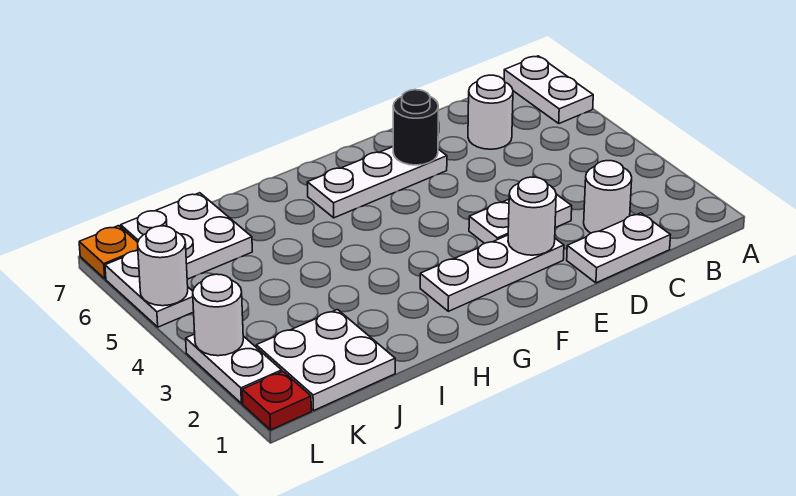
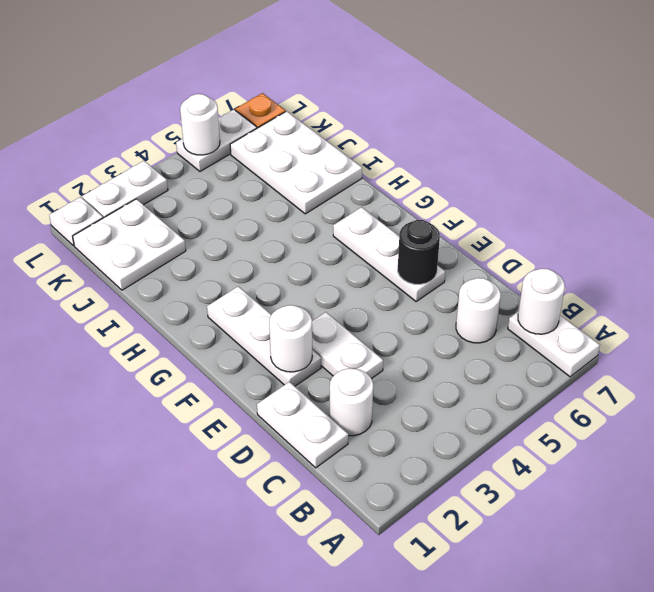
white 1x2 plate [504,56,593,123] -> white 1x2 plate turned to [508,312,600,377]
white 2x2 plate [121,193,252,279] -> white 2x3 plate [230,111,362,214]
red 1x1 plate [242,371,311,430] -> white 1x1 plate [49,197,103,246]
white 1x1 round brick [193,274,243,356] -> white 1x1 round brick moved to [518,269,565,334]

